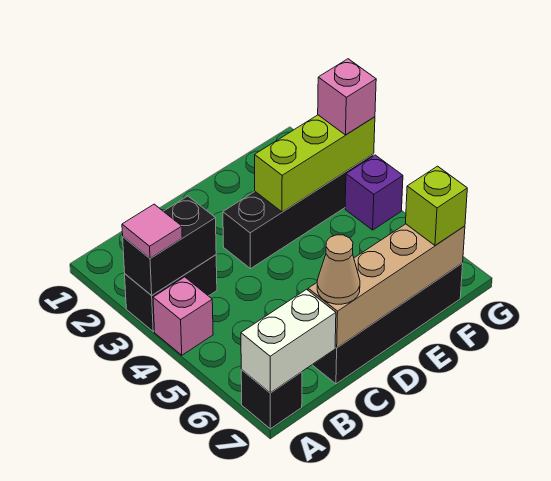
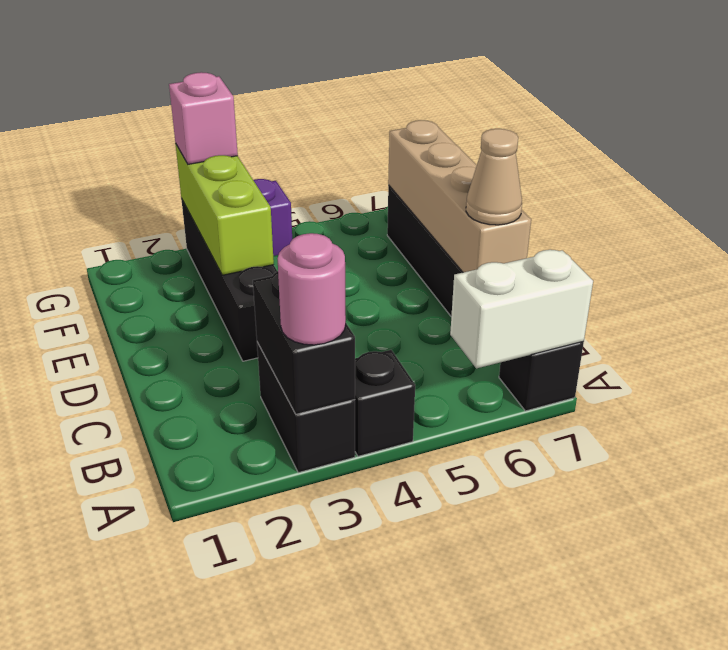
pink 1x1 tile [122,204,182,258] -> pink 1x1 round brick [277,233,346,345]
pink 1x1 brick [153,277,213,355] -> black 1x1 brick [355,350,415,456]
white 1x2 brick [241,289,336,393] -> white 1x2 brick turned to [450,250,593,368]
lime 1x1 brick [406,166,467,246] -> none

